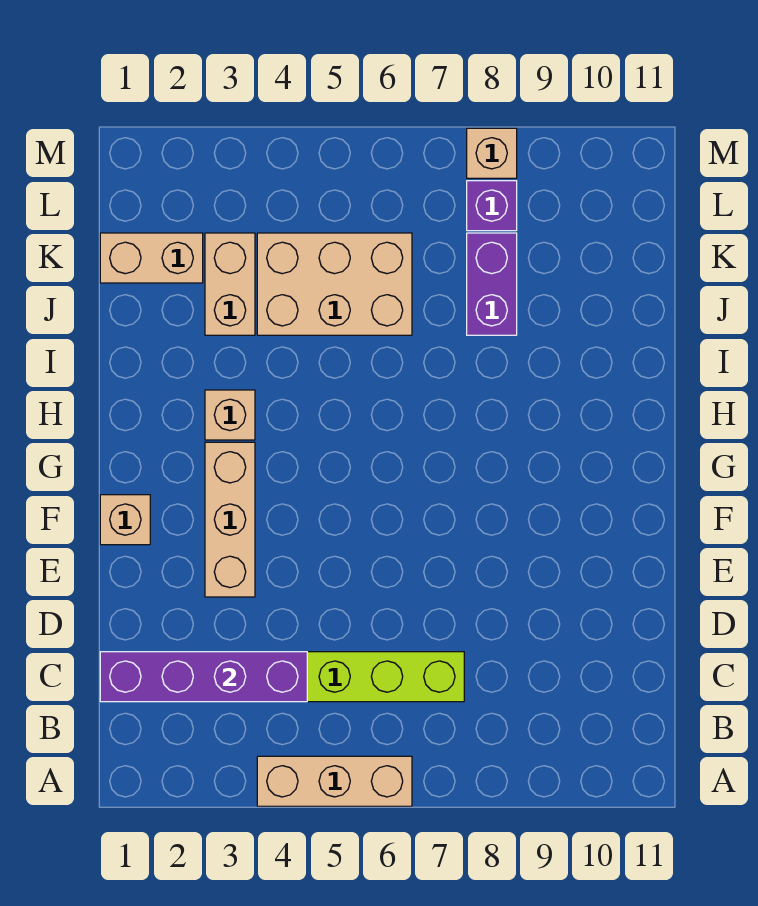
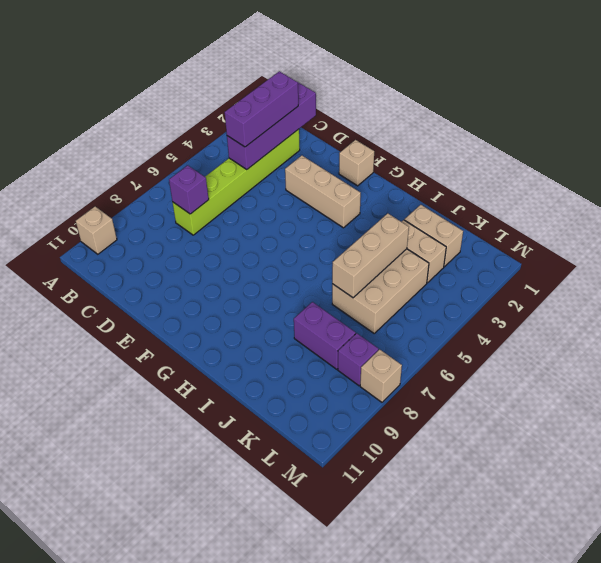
tan 1x3 brick [257,756,412,806] -> tan 1x3 brick moved to [332,213,409,298]
none -> purple 1x3 brick [225,71,298,147]
none -> purple 1x1 brick [169,165,209,214]
tan 1x1 brick [205,390,255,440] -> tan 1x1 brick moved to [76,207,117,254]
tan 1x2 brick [100,233,203,283] -> tan 1x2 brick turned to [404,205,463,267]

